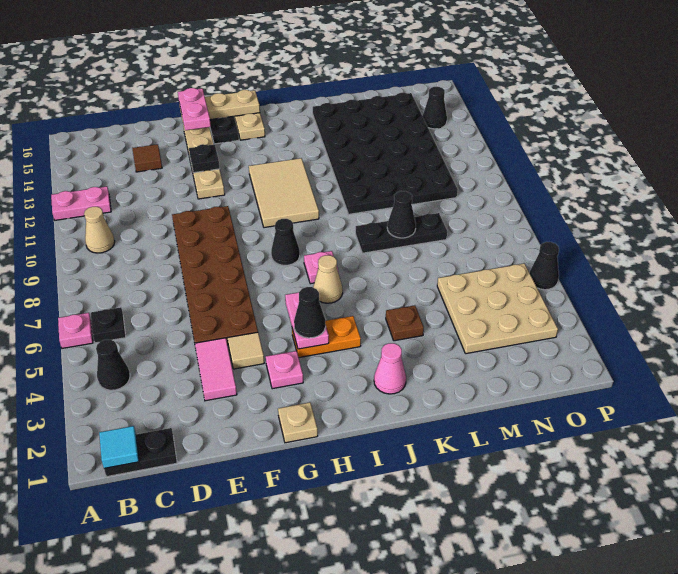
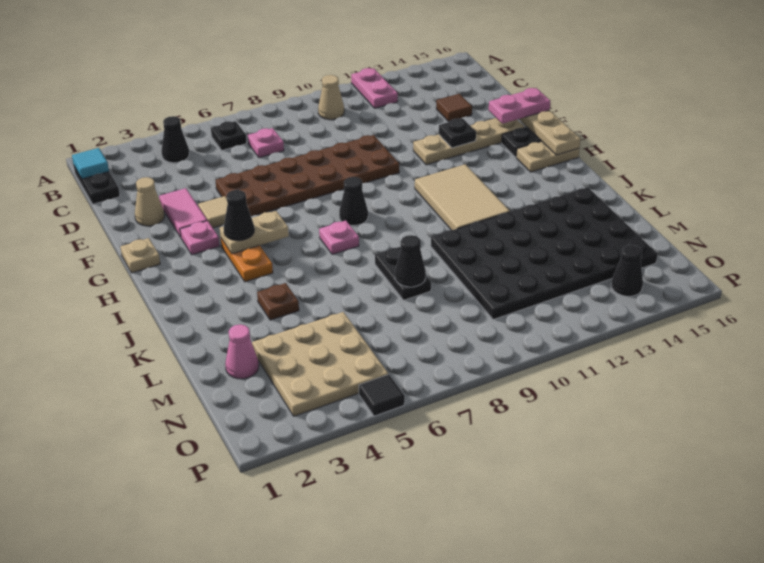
pink 1x1 plate [58,313,93,348] -> pink 1x1 plate moved to [248,128,284,158]
pink 1x2 tile [195,338,237,401] -> pink 1x2 tile turned to [159,188,207,237]
pink 1x2 plate [285,292,329,349] -> tan 1x2 plate [220,211,289,254]
tan 2x3 tile [249,158,319,228] -> tan 2x3 tile turned to [415,164,510,230]
tan 1x1 cone [313,255,343,303] -> tan 1x1 cone moved to [135,177,164,226]
pink 1x1 cone [374,343,406,394] -> pink 1x1 cone moved to [225,324,259,379]
black 1x3 plate [356,213,447,253] -> black 1x2 plate [375,247,431,300]
black 1x1 cone [530,242,559,290] -> black 1x1 tile [359,374,405,416]

